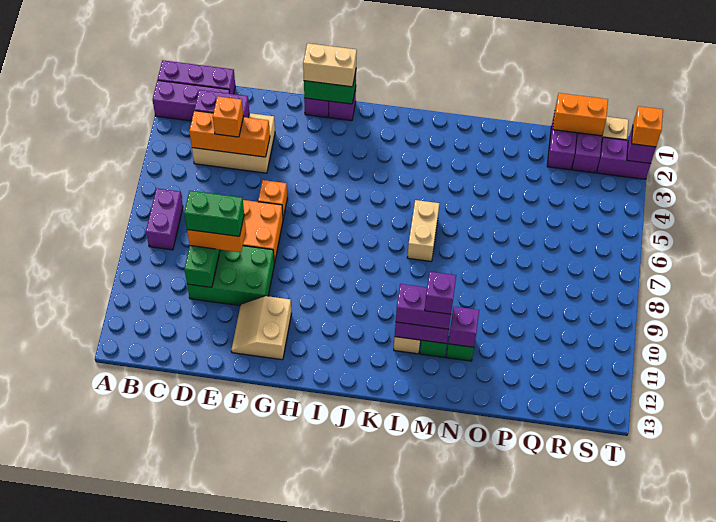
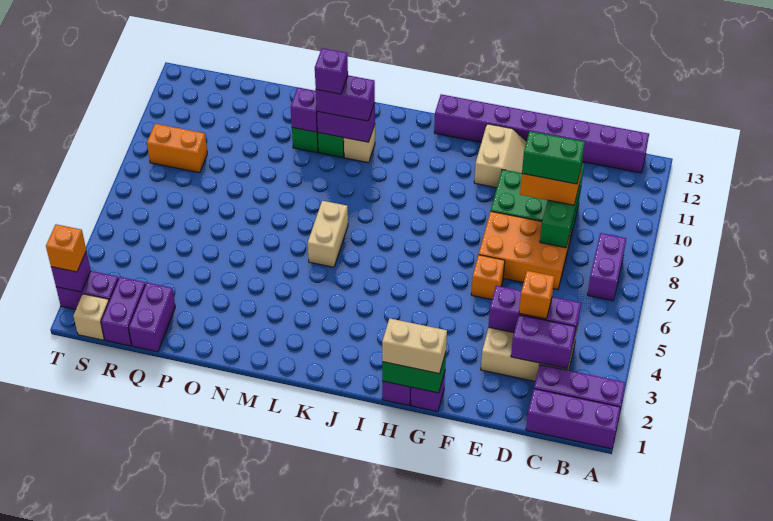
none -> purple 1x8 brick [434,94,649,173]
orange 1x3 brick [189,111,270,157] -> purple 1x3 brick [488,286,581,342]
orange 1x2 brick [553,93,608,136] -> orange 1x2 brick moved to [147,124,207,173]

